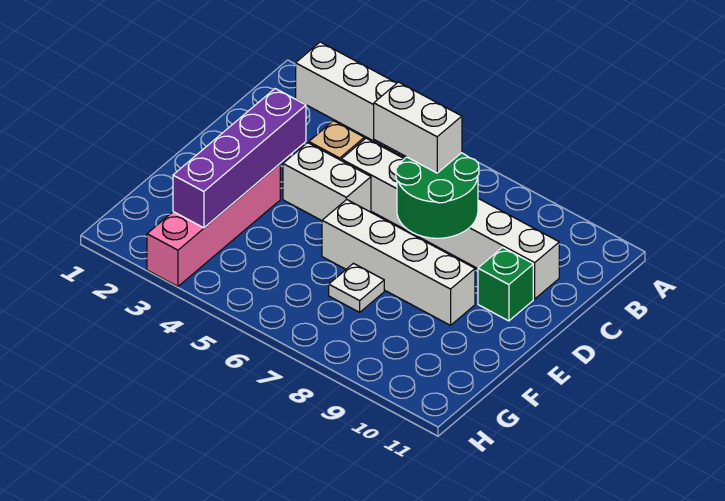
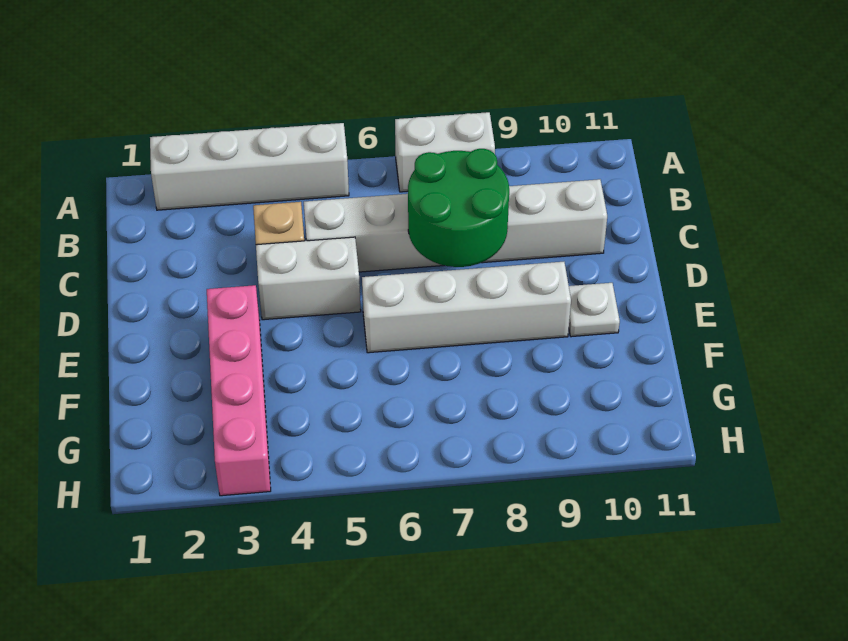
white 1x2 brick [374,82,462,173] -> white 1x2 brick moved to [395,112,495,192]
purple 1x4 brick [173,89,306,228] -> none
green 1x1 brick [478,247,533,321] -> none
white 1x1 plate [329,263,384,312] -> white 1x1 plate moved to [569,283,620,337]

